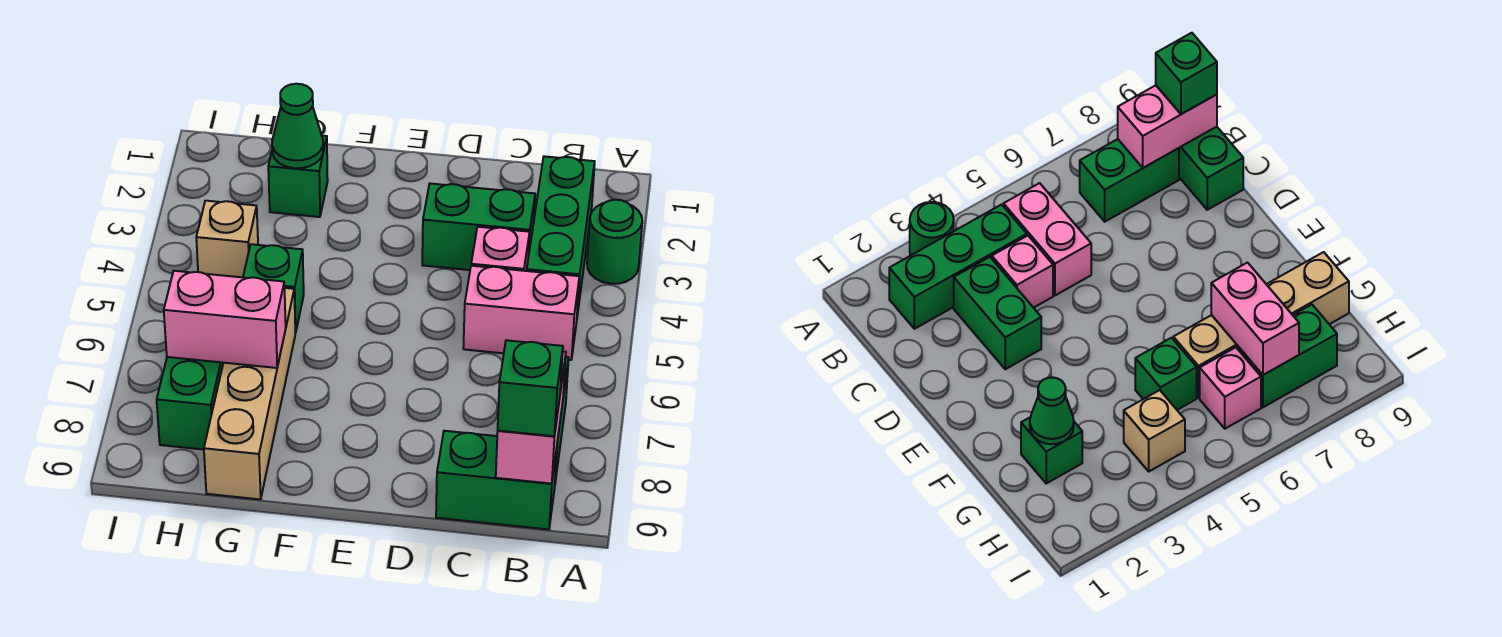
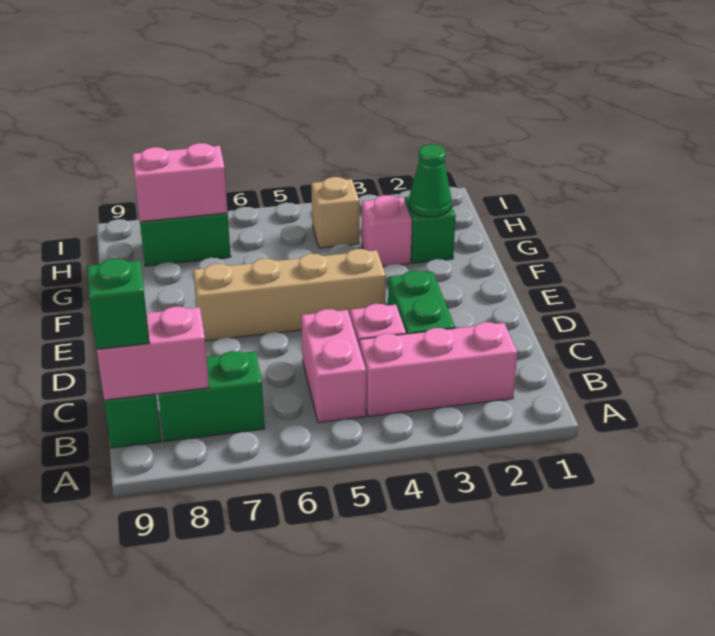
green 1x1 round brick [587,200,642,284] -> none
green 1x3 brick [527,156,595,315] -> pink 1x3 brick [359,322,517,416]
green 1x1 brick [243,244,304,333] -> none
tan 1x4 brick [204,288,295,499] -> tan 1x4 brick moved to [193,249,386,341]
pink 1x2 brick [164,271,286,368] -> pink 1x2 brick turned to [132,143,228,222]
pink 1x1 brick [1200,347,1261,429] -> pink 1x1 brick moved to [362,195,412,266]

